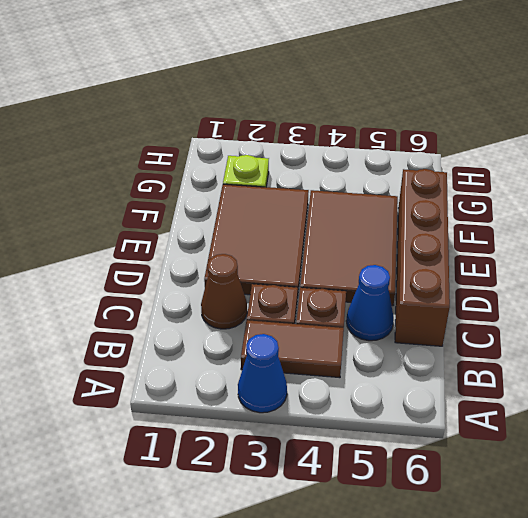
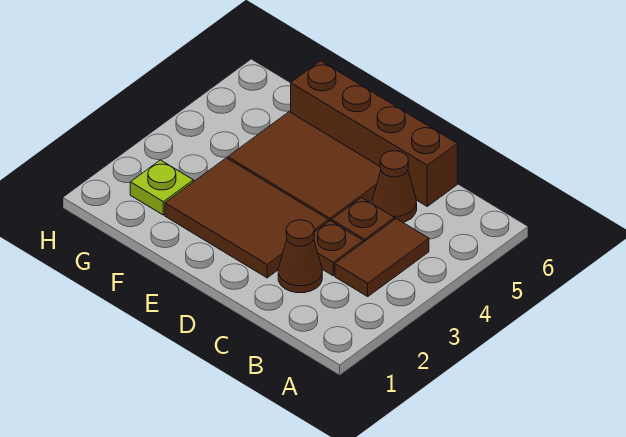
blue 1x1 cone [238,334,287,413] -> none
blue 1x1 cone [346,265,394,341] -> brown 1x1 cone [372,151,417,222]

